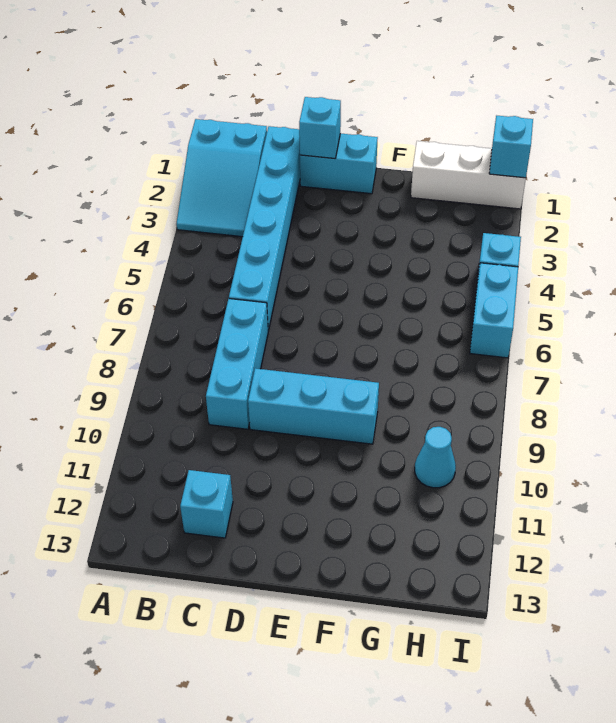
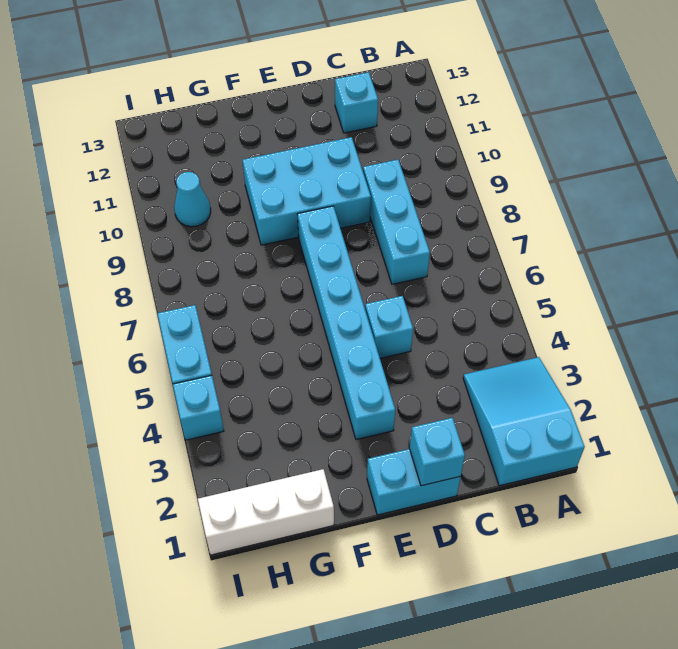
cyan 1x6 brick [229,126,300,331] -> cyan 1x6 brick moved to [297,206,395,440]
cyan 1x3 brick [248,368,379,444] -> cyan 2x3 brick [243,137,371,245]
cyan 1x1 brick [489,116,533,178] -> cyan 1x1 brick moved to [365,296,413,358]

